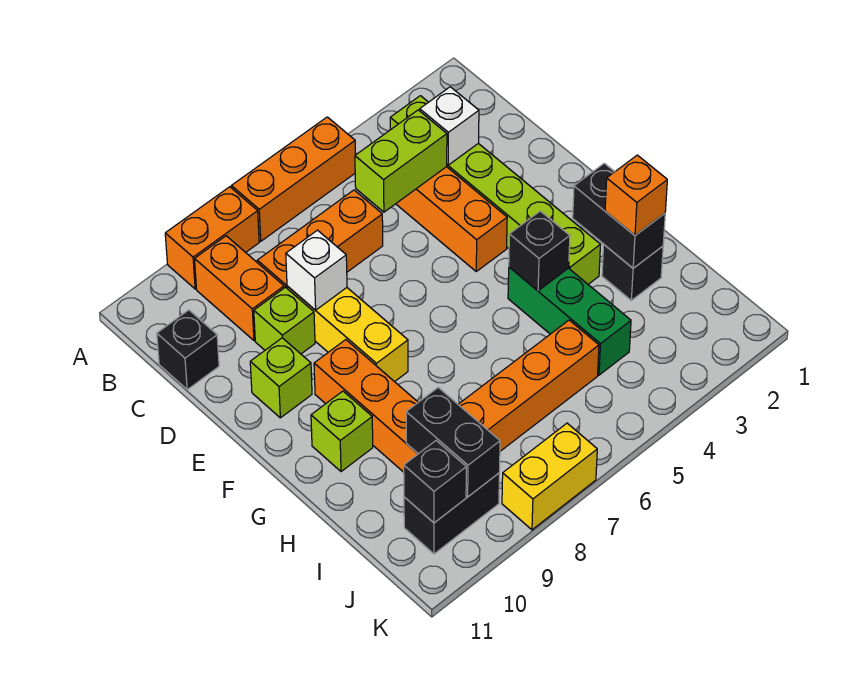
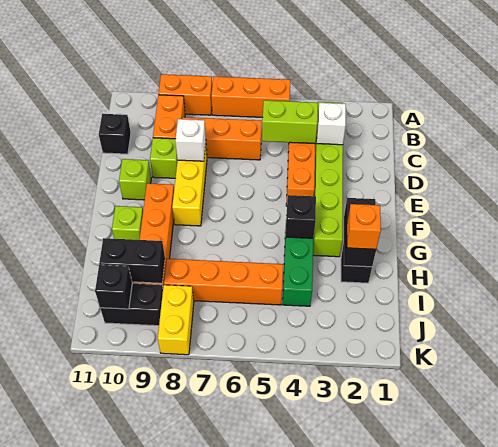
black 1x2 brick [406,388,500,497] -> black 1x2 brick turned to [99,238,165,283]
yellow 1x2 brick [502,423,597,530] -> yellow 1x2 brick turned to [158,285,194,355]

